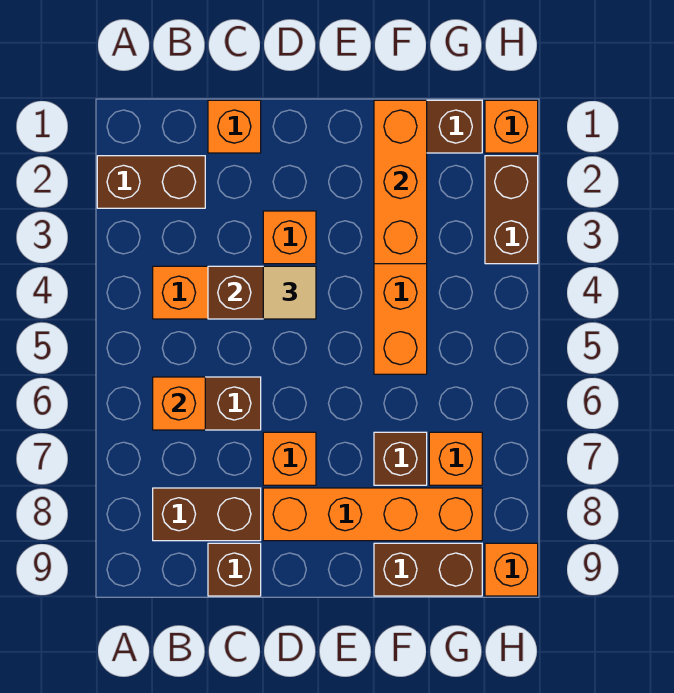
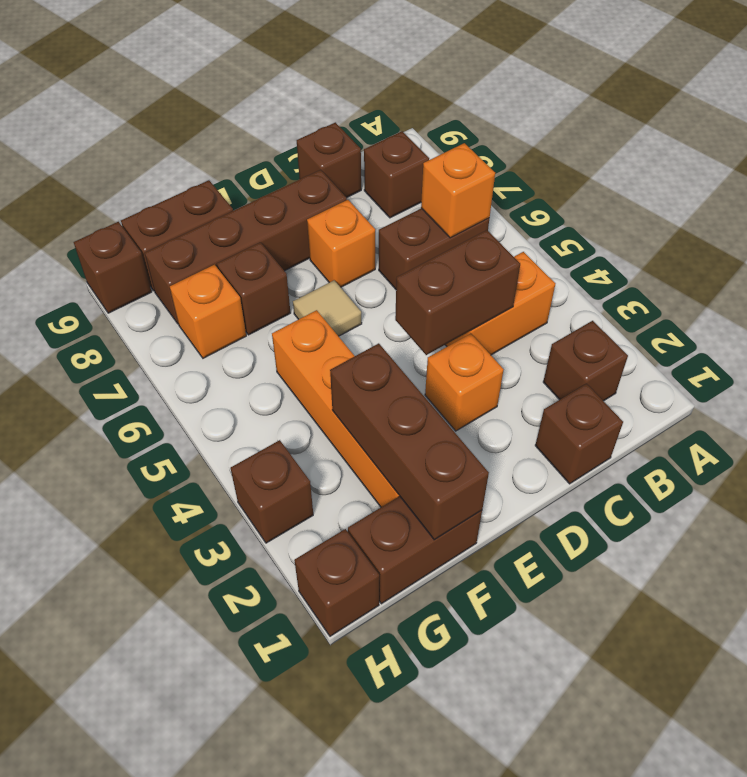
brown 1x2 brick [97,156,205,208] -> brown 1x1 brick [543,321,628,401]
brown 1x2 brick [153,488,261,541] -> brown 1x1 brick [364,131,429,218]
orange 1x1 brick [208,100,261,153] -> brown 1x1 brick [535,384,623,484]
tan 1x1 tile [263,266,316,319] -> tan 1x1 tile moved to [293,280,362,336]
orange 1x4 brick [263,488,482,541] -> brown 1x4 brick [145,170,347,324]
orange 1x3 brick [374,100,427,264] -> brown 1x3 brick [330,343,489,540]
orange 1x1 brick [485,100,538,153] -> brown 1x1 brick [294,529,379,636]
brown 1x2 brick [485,156,538,264] -> brown 1x1 brick [230,440,313,543]
orange 1x1 brick [485,543,538,596] -> brown 1x1 brick [74,222,152,313]

